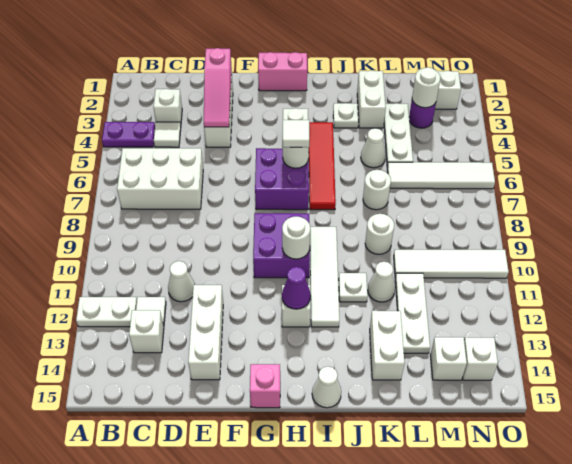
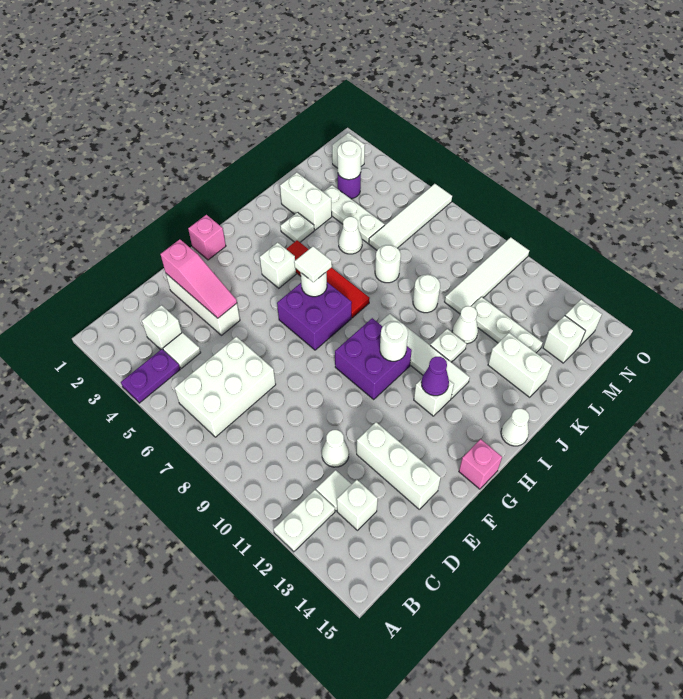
pink 1x2 brick [258,52,307,91] -> pink 1x1 brick [188,215,226,260]

